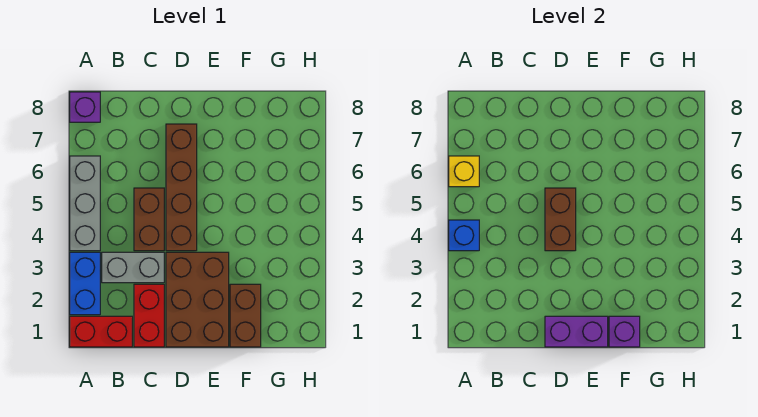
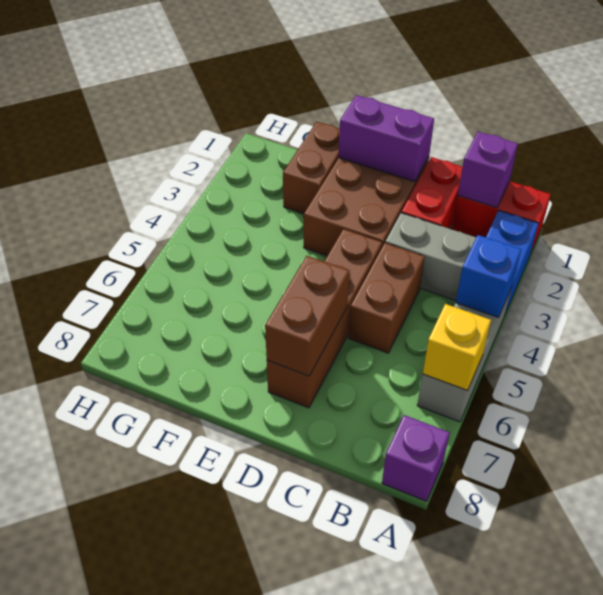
brown 1x2 brick [545,188,576,251] -> brown 1x2 brick moved to [265,256,349,376]
purple 1x1 brick [609,316,640,347] -> purple 1x1 brick moved to [458,132,518,208]

